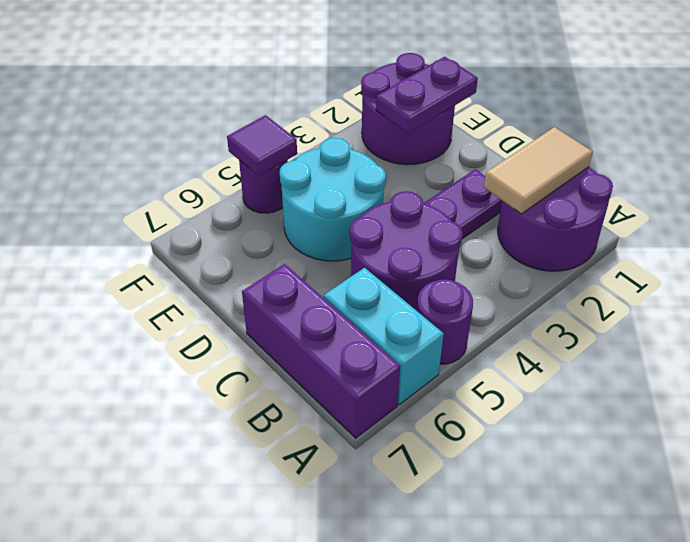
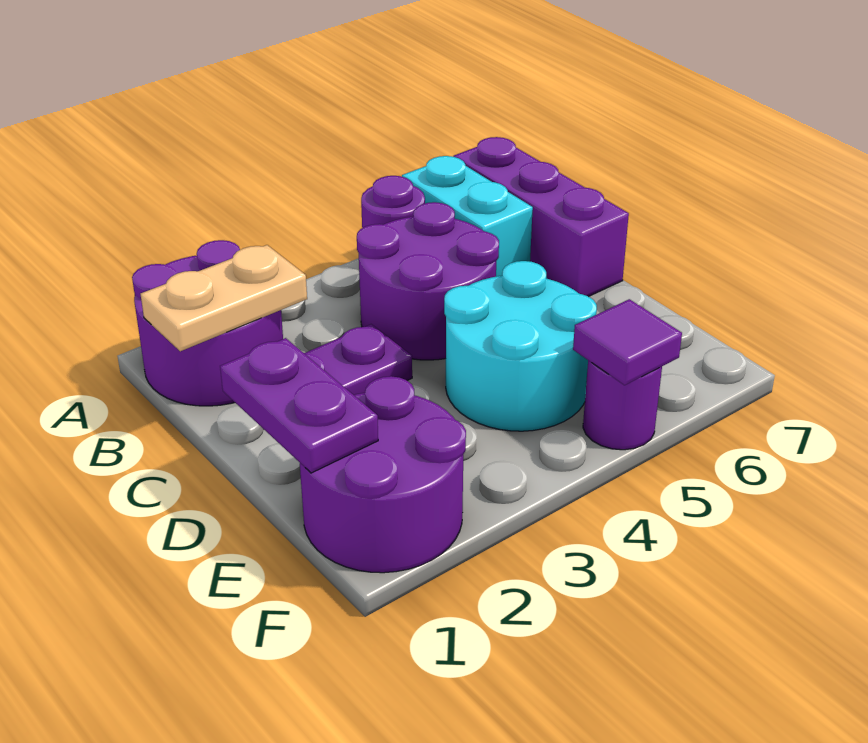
tan 1x2 tile [484,127,593,214] -> tan 1x2 plate [141,245,307,351]
purple 1x2 plate [376,57,478,133] -> purple 1x2 plate turned to [220,338,378,473]

